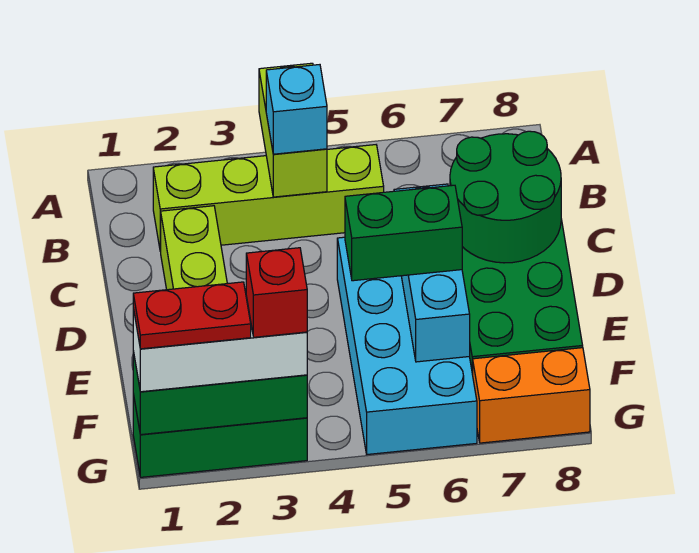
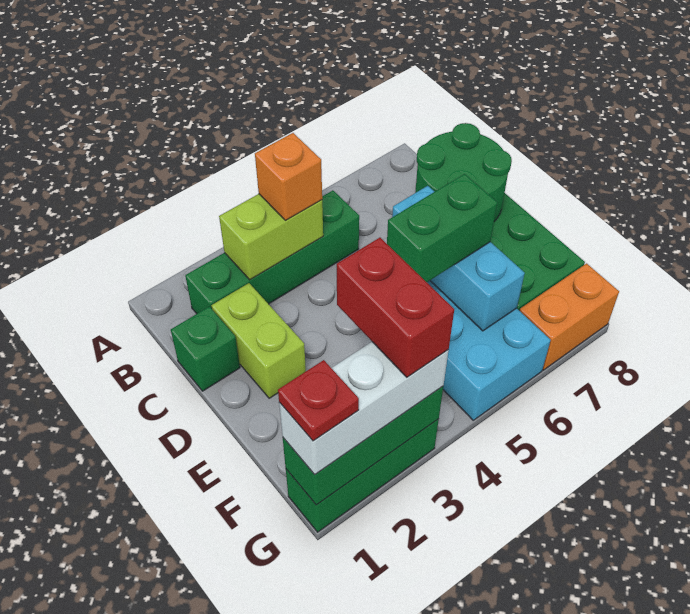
lime 1x2 brick [259,63,327,197] -> lime 1x2 brick turned to [219,194,323,280]
lime 1x4 brick [153,145,384,251] -> green 1x4 brick [185,190,359,314]
cyan 1x1 brick [266,65,327,154] -> orange 1x1 brick [255,133,322,220]
none -> green 1x1 brick [171,307,240,391]
red 1x2 plate [133,282,251,349] -> red 1x1 plate [278,360,359,441]
red 1x1 brick [246,248,307,337] -> red 1x2 brick [337,238,454,377]

